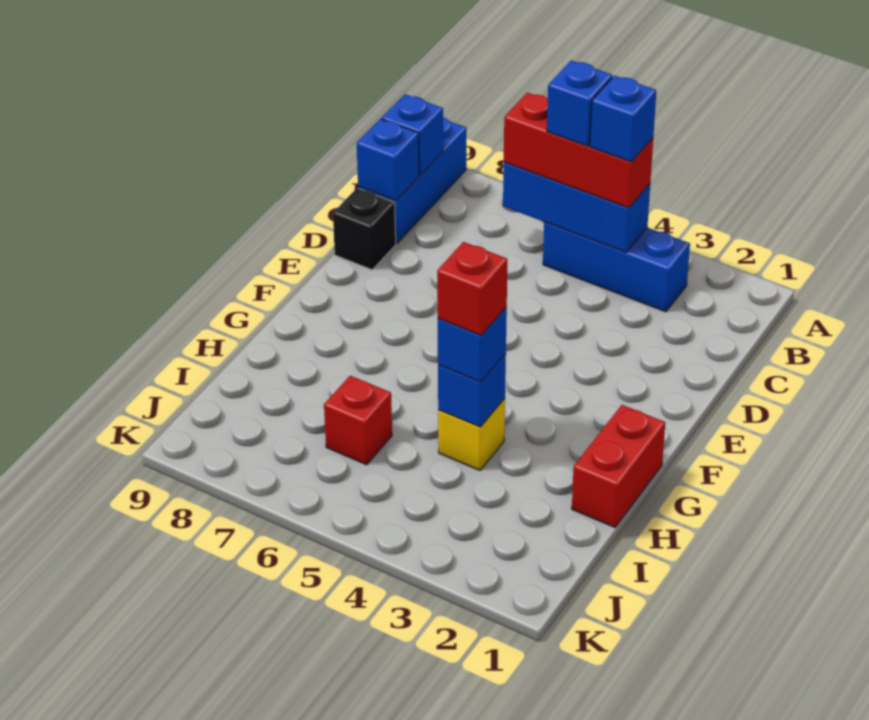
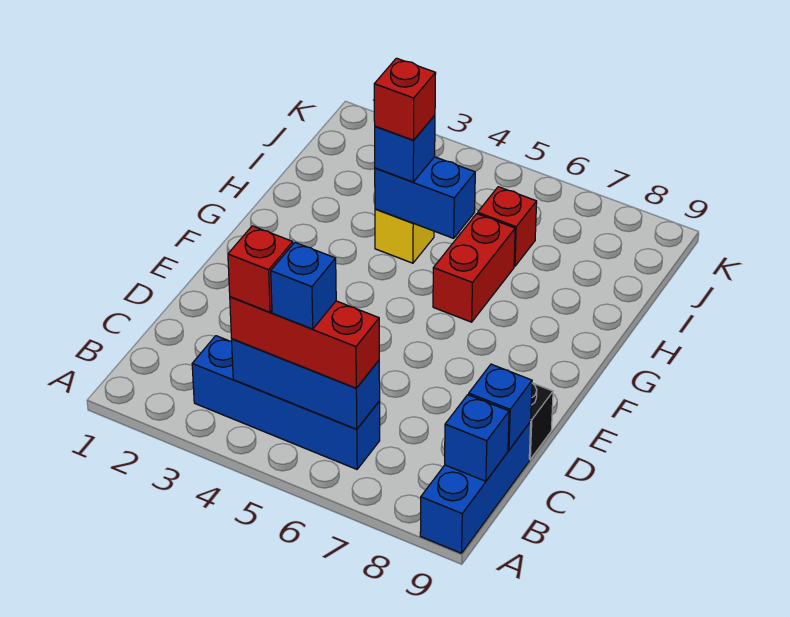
blue 1x3 brick [543,222,690,312] -> blue 1x4 brick [192,336,380,469]
blue 1x1 brick [590,76,656,162] -> red 1x1 brick [228,226,293,312]
red 1x2 brick [572,405,665,527] -> red 1x2 brick moved to [433,214,515,322]
blue 1x1 brick [438,353,506,427] -> blue 1x2 brick [375,157,475,238]

